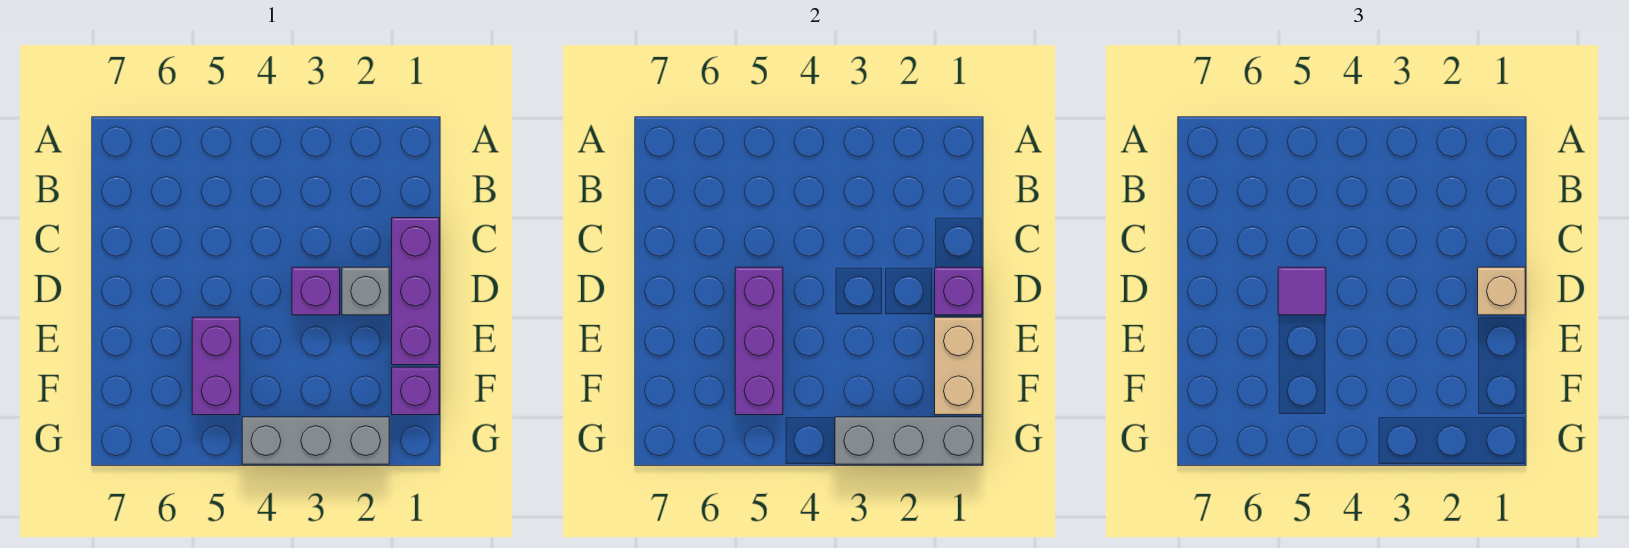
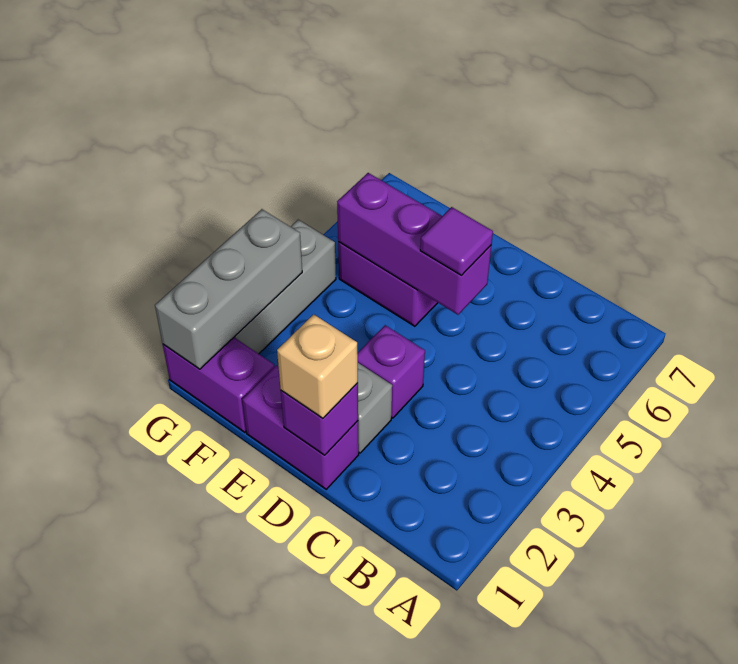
purple 1x3 brick [392,218,439,365] -> purple 1x2 brick [242,366,359,489]
tan 1x2 brick [935,317,982,415] -> none
purple 1x1 brick [392,367,439,415] -> purple 1x2 brick [163,338,275,432]

